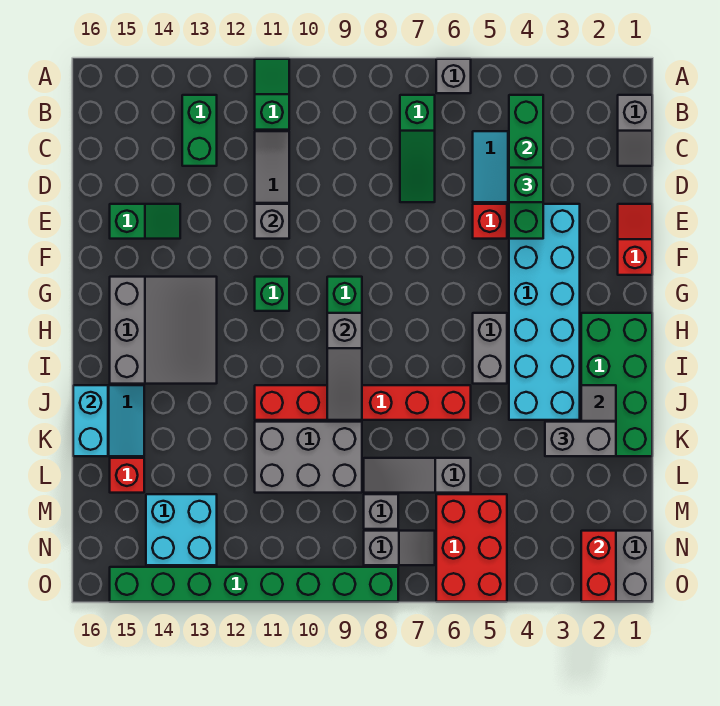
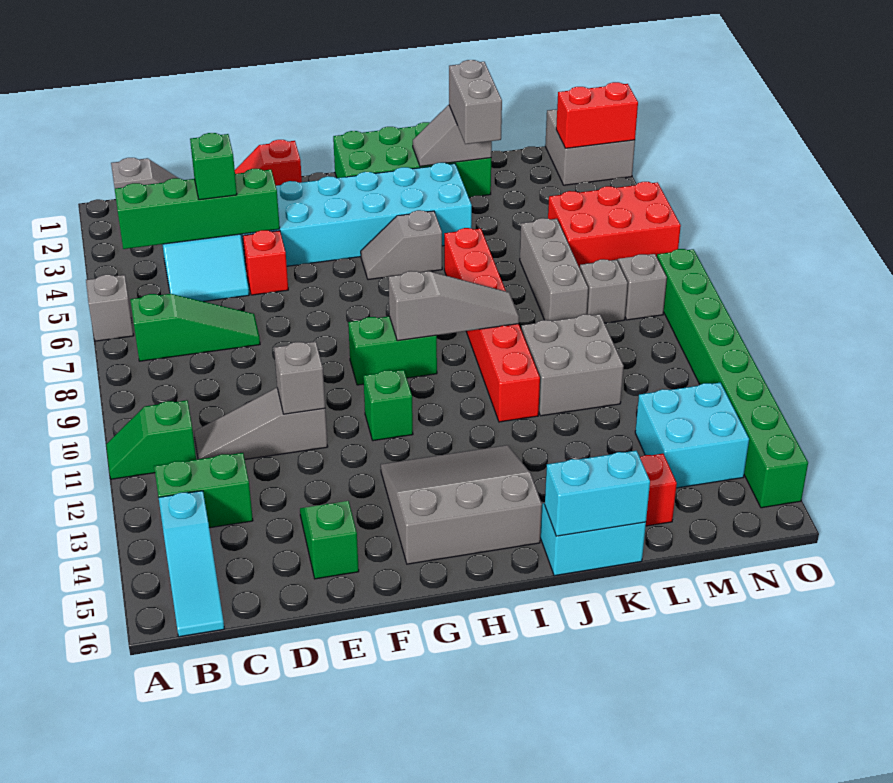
none -> cyan 1x3 slope [159,491,224,637]
grey 1x2 brick [473,313,507,384] -> grey 1x2 slope [361,210,442,280]
grey 2x3 brick [255,422,362,493] -> grey 2x2 brick [521,314,624,416]
grey 1x3 slope [364,458,471,493] -> grey 1x3 brick [520,218,588,321]

